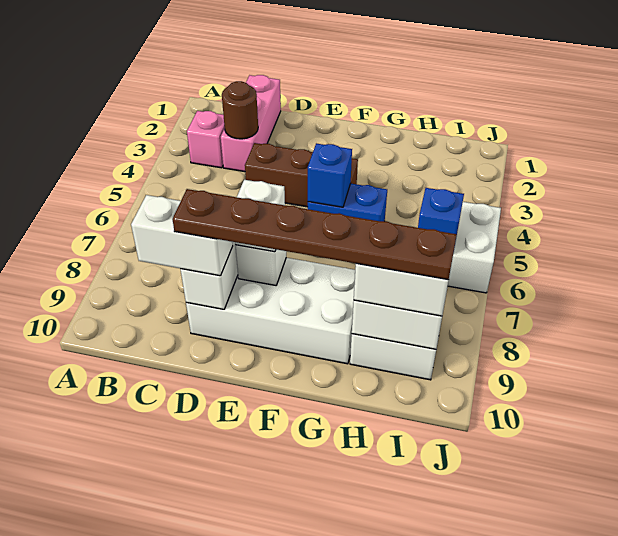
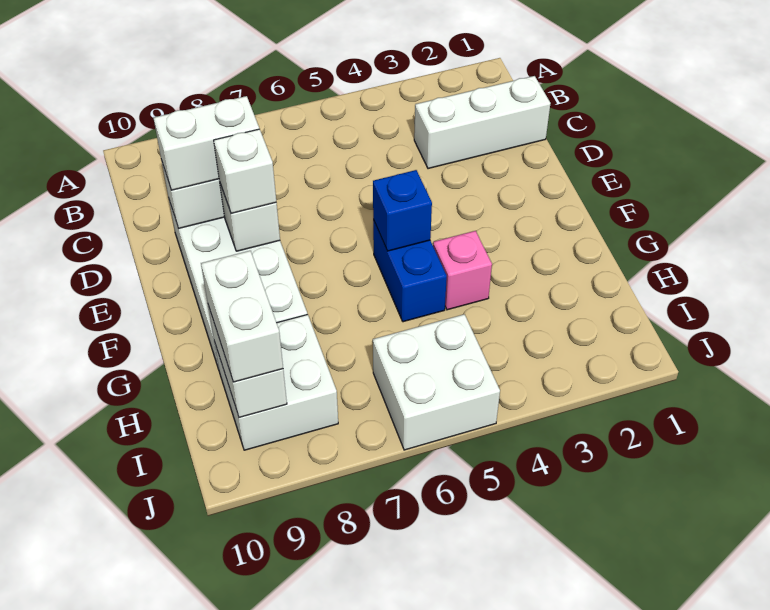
pink 1x1 brick [187,111,225,168] -> pink 1x1 brick moved to [433,231,492,310]
pink 1x3 brick [221,75,281,172] -> white 1x3 brick [414,76,551,169]
brown 1x1 round brick [222,81,258,139] -> none
white 1x2 brick [131,195,233,276] -> white 1x2 brick turned to [154,96,259,190]
brown 1x3 brick [245,143,358,207] -> none
brown 1x6 plate [172,189,457,280] -> none
blue 1x1 brick [418,188,464,234] -> none

